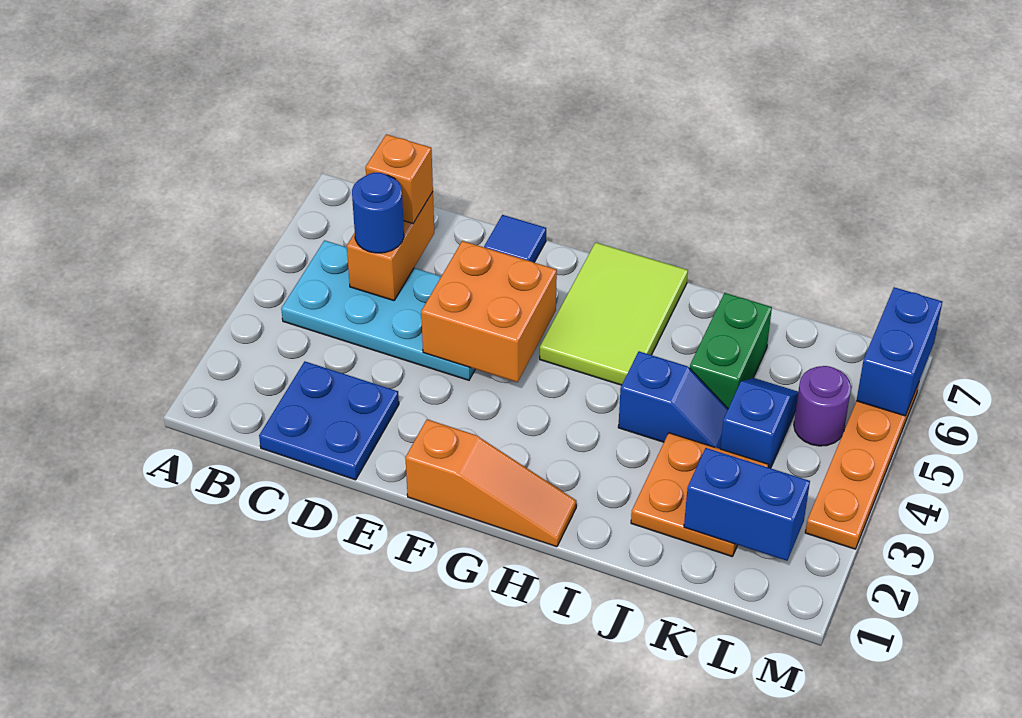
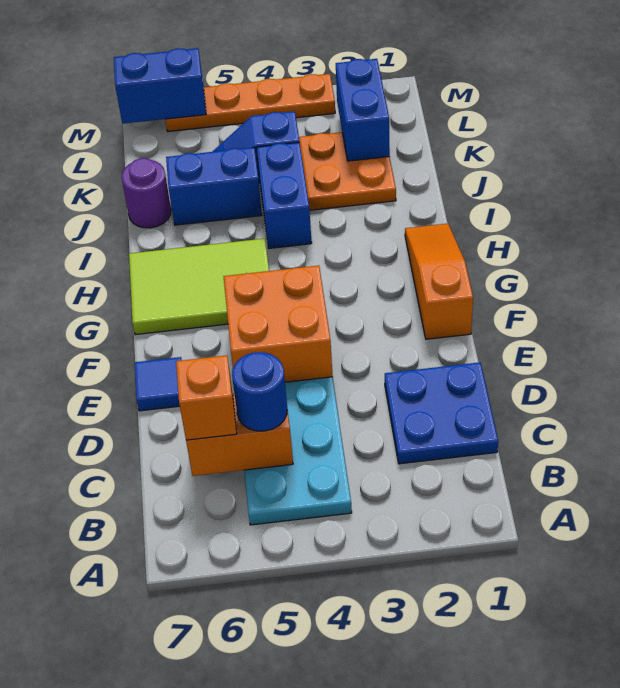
blue 1x2 slope [618,351,728,449] -> blue 1x2 brick [257,142,312,248]
green 1x2 brick [690,293,772,408] -> blue 1x2 brick [166,147,262,225]
purple 1x1 round brick [794,366,851,446] -> purple 1x1 round brick moved to [121,158,171,228]

